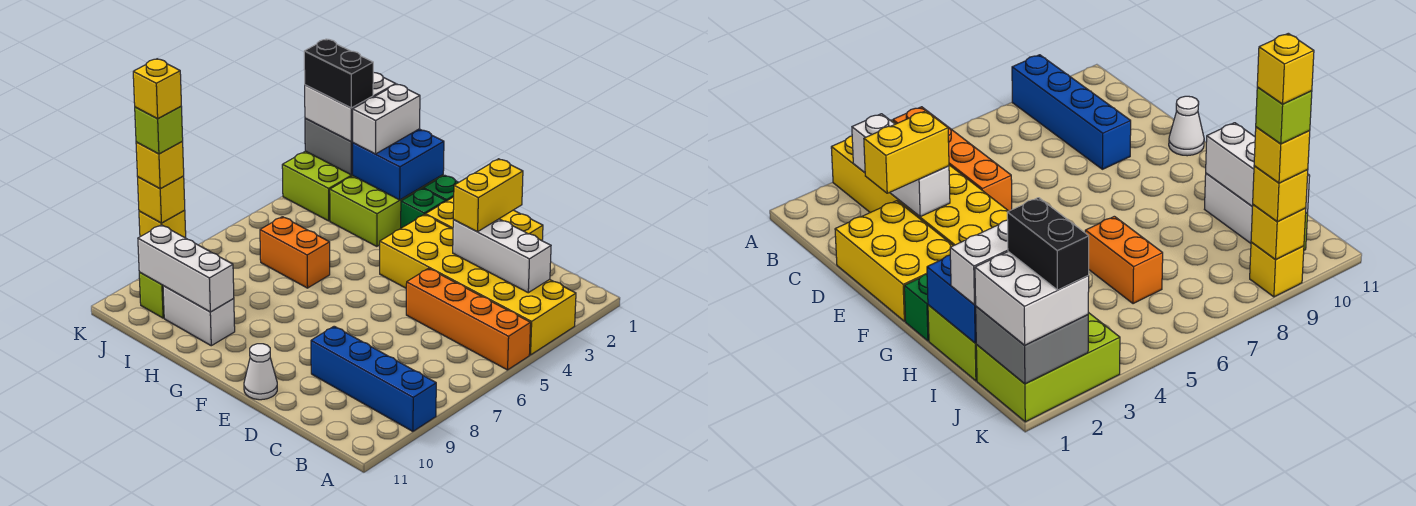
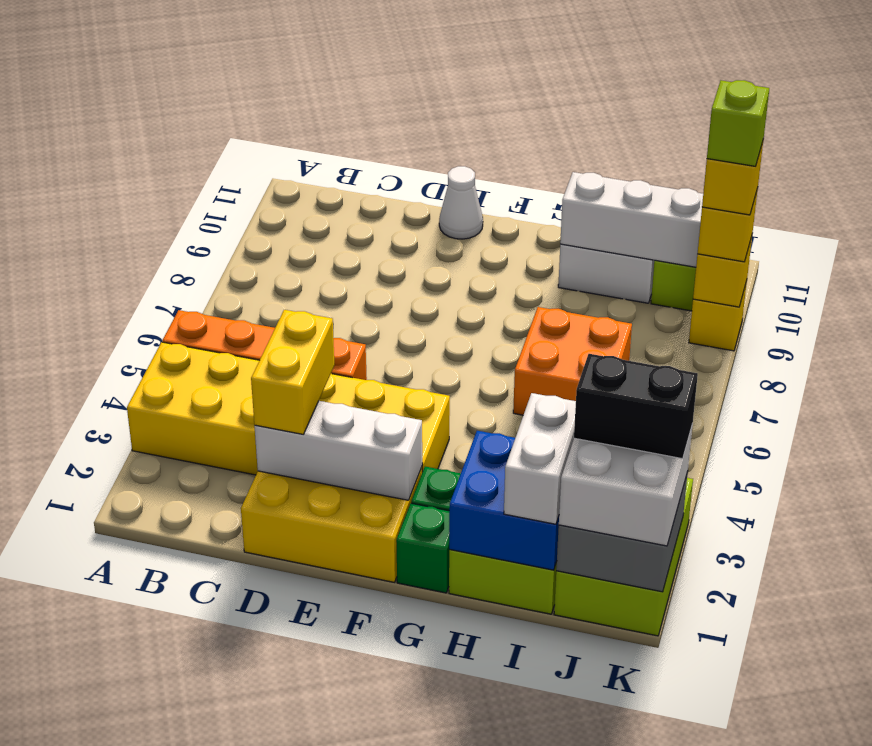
blue 1x4 brick [311,326,436,431] -> none
white 1x3 brick [453,219,551,293] -> white 1x3 brick moved to [255,401,422,500]
orange 1x2 brick [260,217,330,288] -> orange 2x2 brick [513,307,632,415]
yellow 1x1 brick [133,59,181,119] -> none

